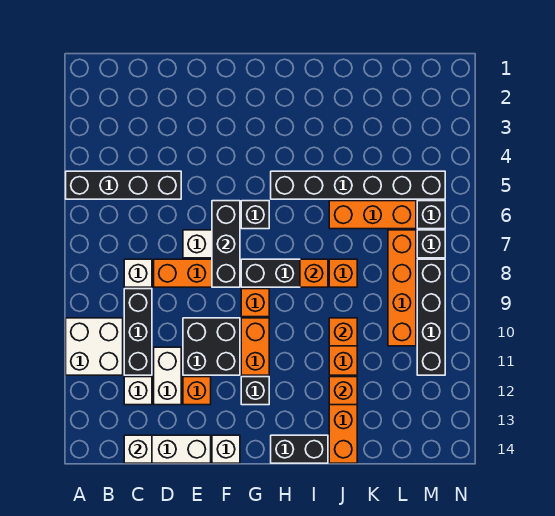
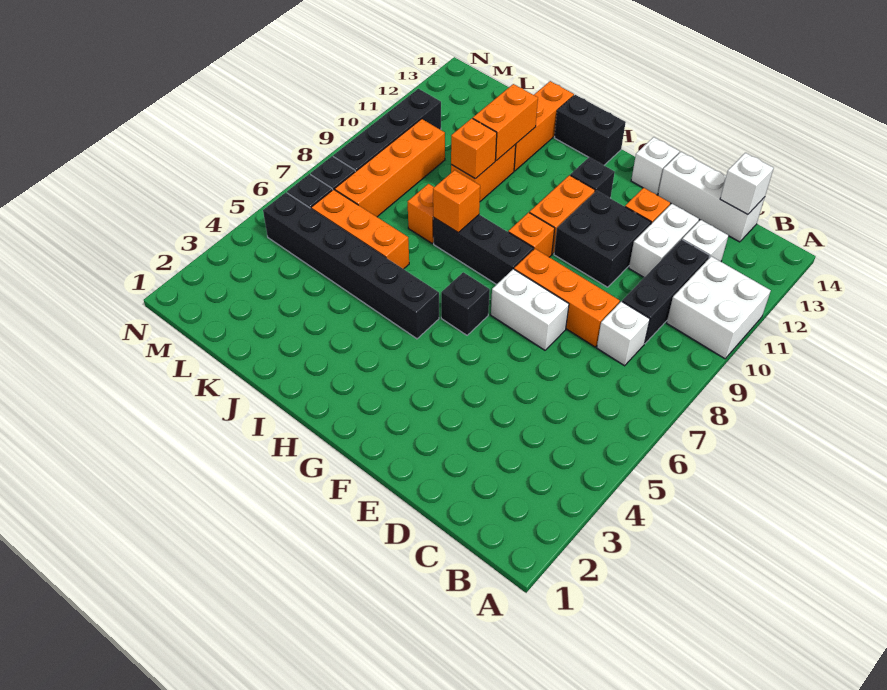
black 1x4 brick [66,171,181,199] -> none
black 1x3 brick [212,201,240,287] -> none
orange 1x1 brick [329,377,357,405] -> orange 1x2 brick [473,84,538,161]

